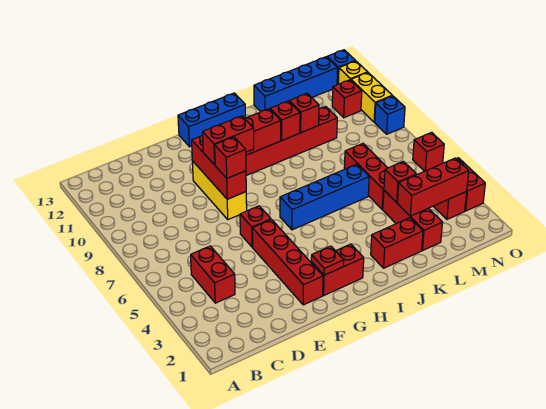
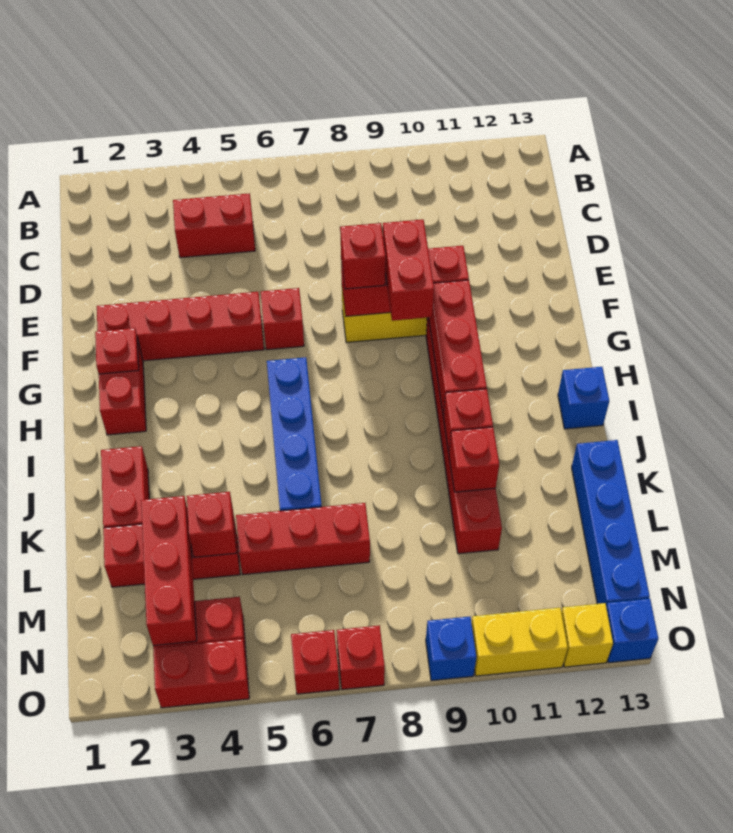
blue 1x3 brick [178,93,245,147] -> blue 1x1 brick [558,367,609,429]
red 1x1 brick [332,80,362,118] -> red 1x1 brick moved to [337,625,385,690]

